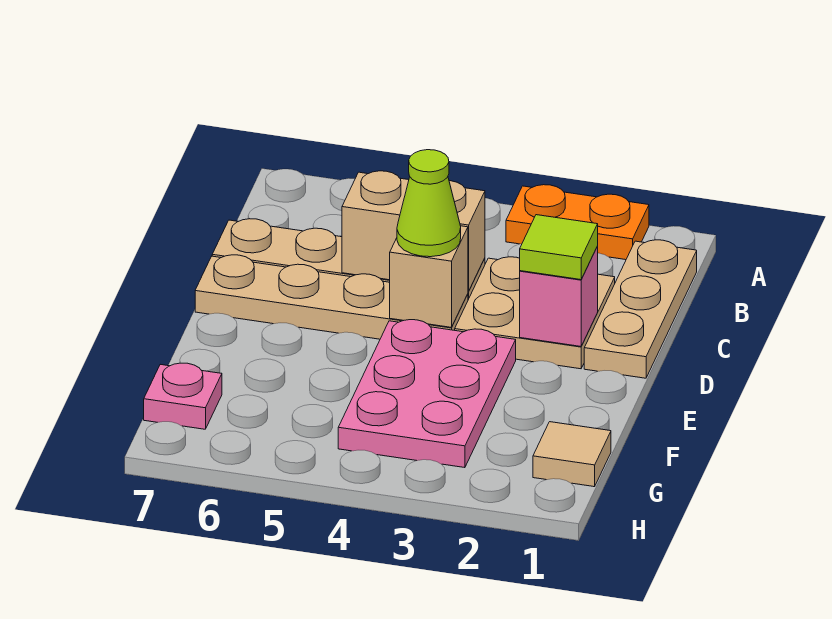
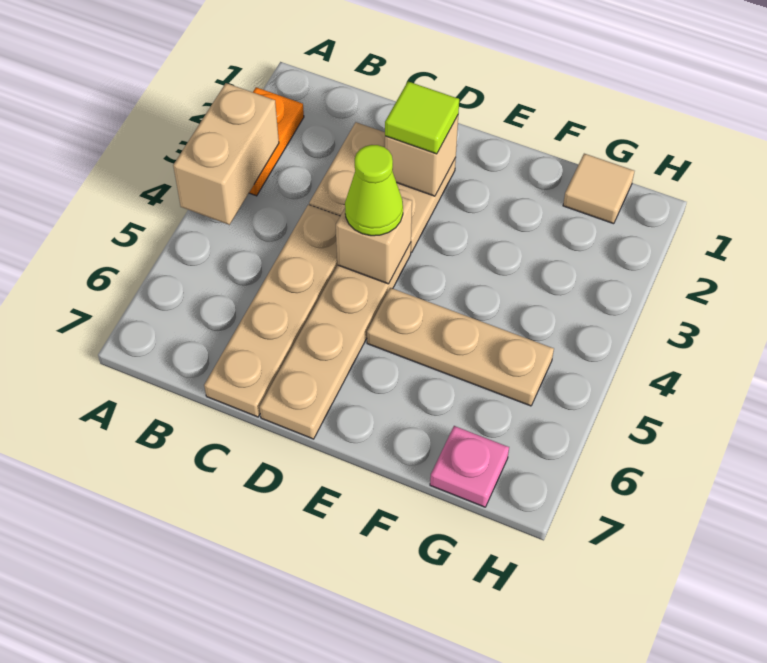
tan 1x3 plate [584,240,697,378] -> tan 1x3 plate moved to [367,288,554,406]
tan 1x2 brick [342,171,485,291] -> tan 1x2 brick moved to [173,83,279,225]
pink 1x1 brick [520,247,598,346] -> tan 1x1 brick [385,116,458,196]
pink 2x3 plate [338,320,516,468] -> none

